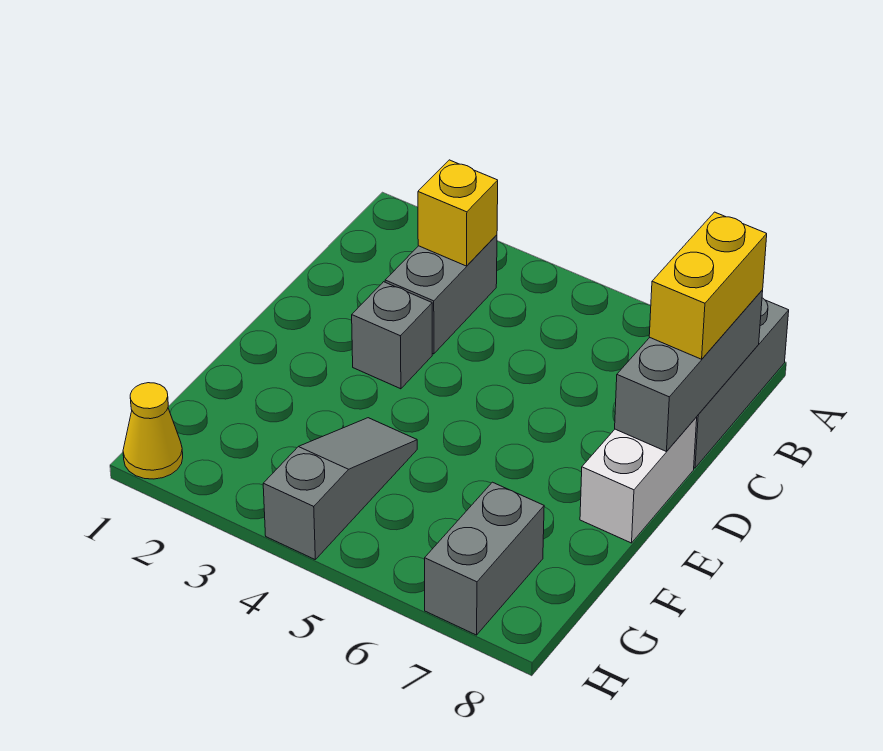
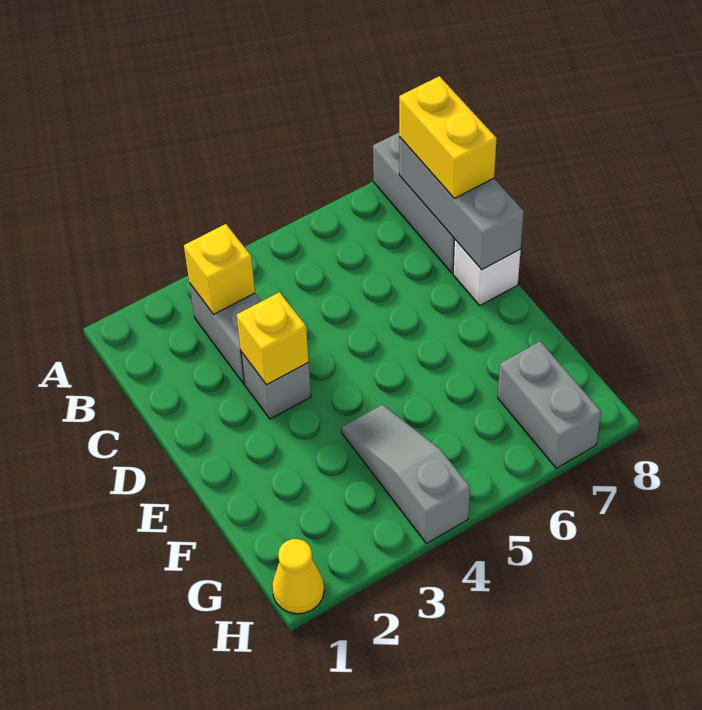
none -> yellow 1x1 brick [237,292,309,385]
white 1x2 brick [580,417,697,543] -> white 1x1 brick [453,239,521,305]

